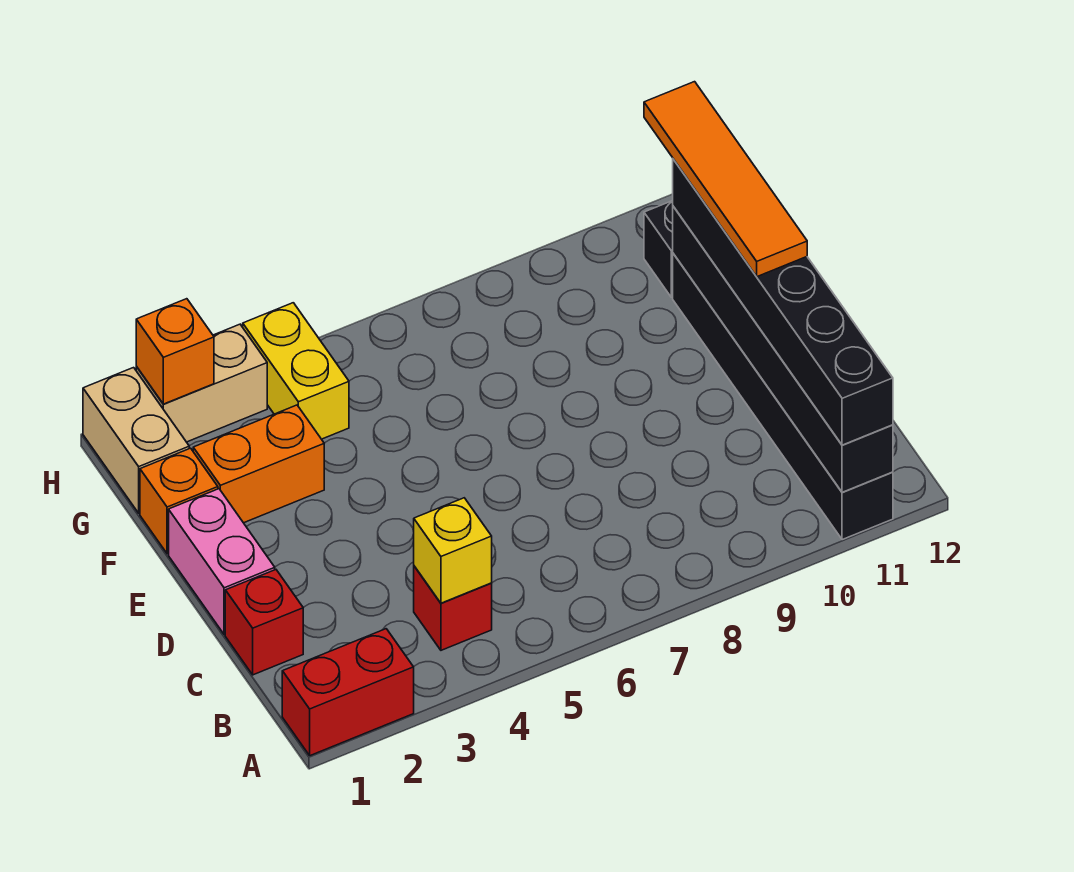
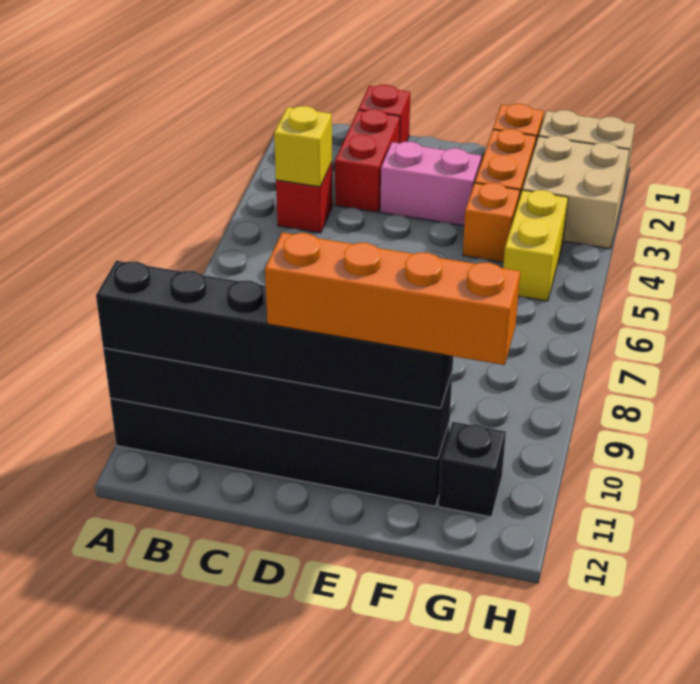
red 1x2 brick [282,629,414,756] -> red 1x2 brick moved to [335,109,400,212]
pink 1x2 brick [169,489,275,635] -> pink 1x2 brick moved to [380,142,481,226]
orange 1x4 tile [644,82,807,277] -> orange 1x4 brick [265,233,520,365]
yellow 1x2 brick [243,303,349,439] -> yellow 1x2 brick turned to [503,190,568,301]
tan 1x2 brick [136,324,267,442] -> tan 2x2 brick [523,136,629,249]
orange 1x1 brick [136,299,214,404] -> orange 1x1 brick moved to [463,183,520,262]

